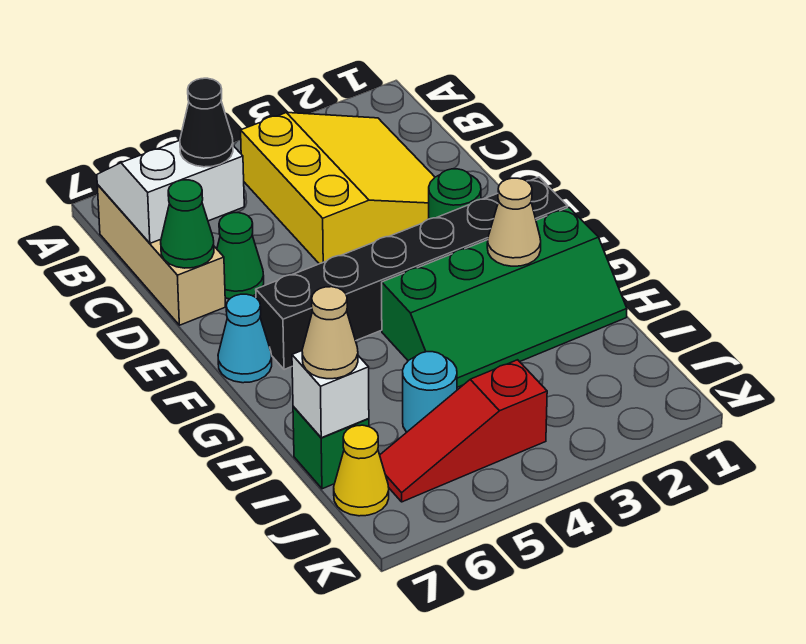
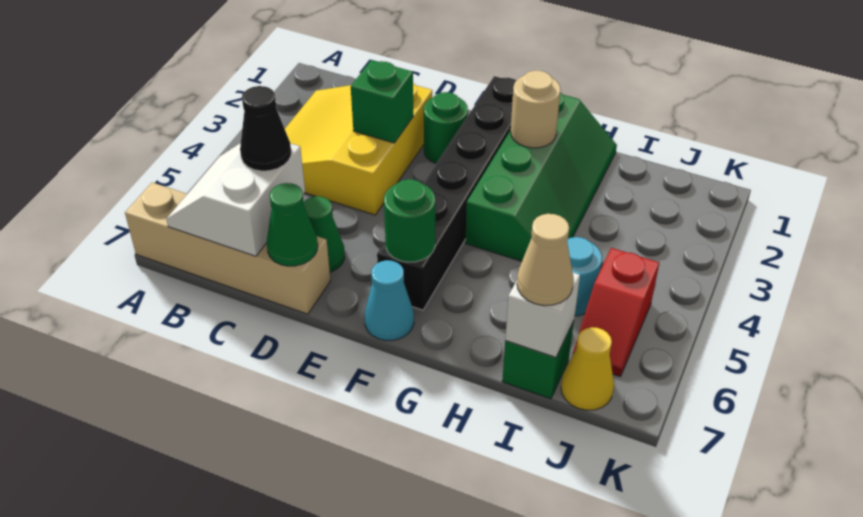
yellow 3x3 slope [241,113,435,264] -> yellow 3x3 slope turned to [285,83,432,215]
tan 1x3 brick [97,185,226,325] -> tan 1x4 brick [125,183,330,314]
none -> green 1x1 brick [351,60,413,143]
none -> green 1x1 round brick [384,179,435,262]
tan 1x1 cone [487,178,541,266] -> tan 1x1 round brick [511,71,561,148]
red 1x3 slope [380,360,547,502] -> red 1x2 slope [573,248,659,376]

